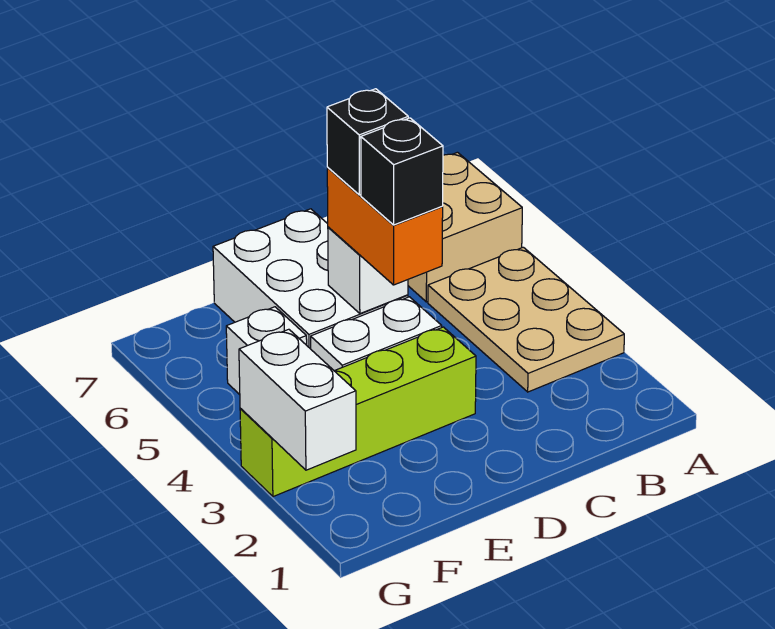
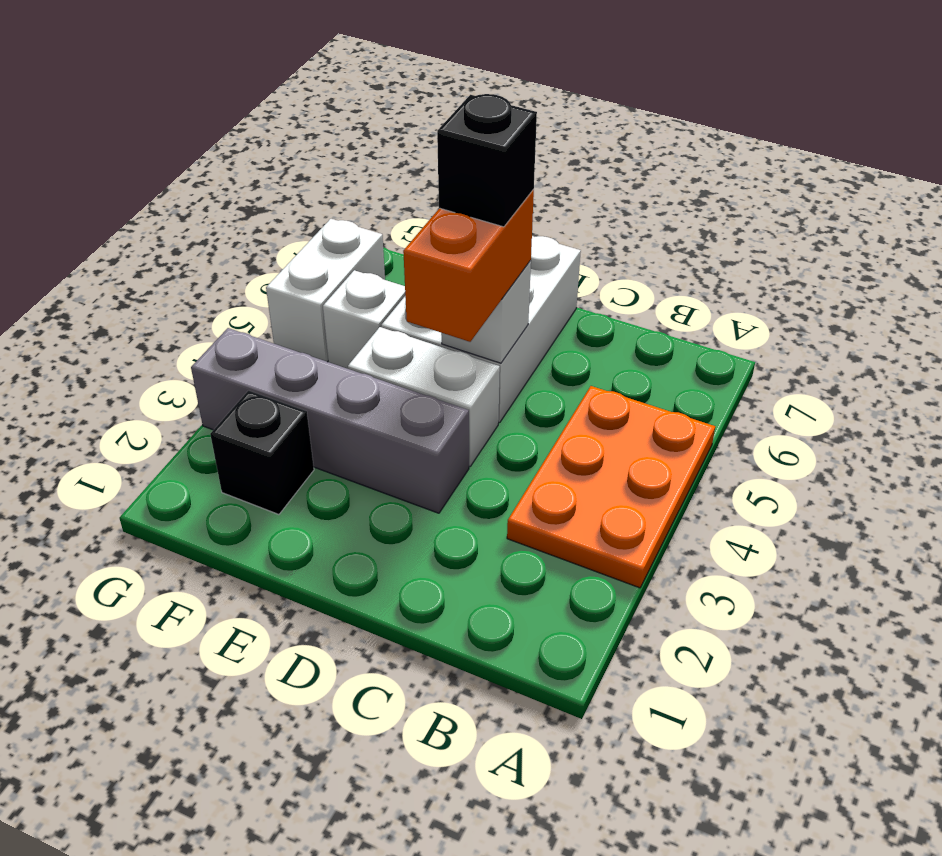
tan 2x3 plate [428,247,624,392] -> orange 2x3 plate [507,386,715,588]
tan 2x2 brick [408,152,522,302] -> none
lime 1x4 brick [240,327,476,497] -> grey 1x4 brick [191,328,469,513]
black 1x1 brick [361,118,443,225] -> black 1x1 brick moved to [210,391,314,515]
white 1x2 brick [239,329,356,470] -> white 1x2 brick moved to [266,219,385,362]

